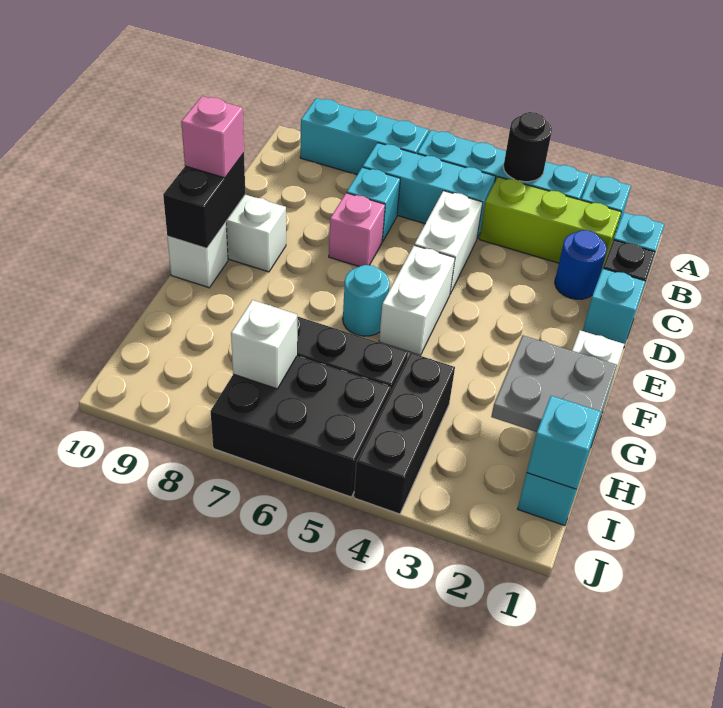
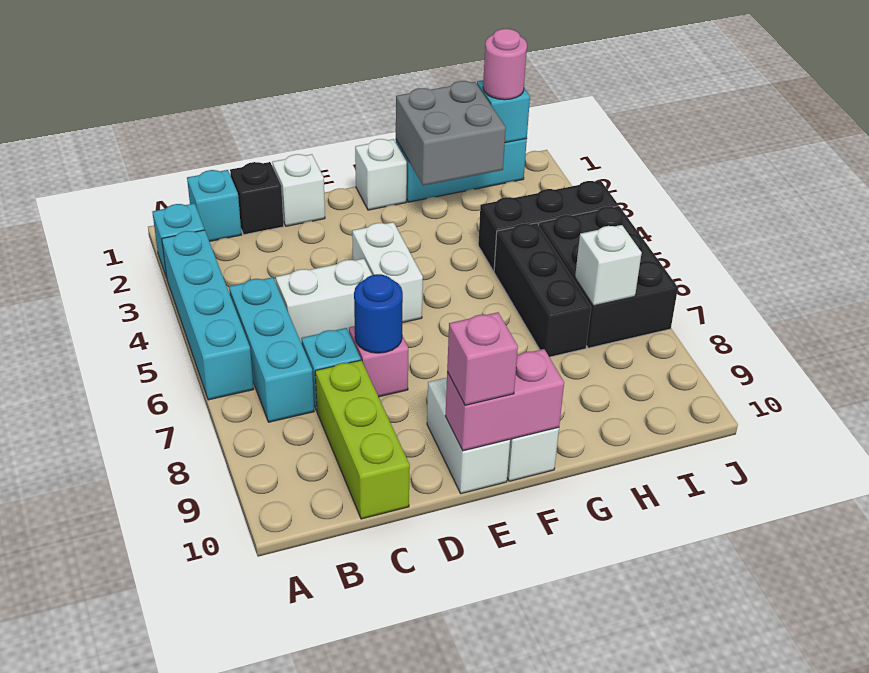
black 1x1 round brick [503,112,552,182] -> none
cyan 1x3 brick [300,98,429,175] -> none
lime 1x3 brick [479,177,621,271] -> lime 1x3 brick moved to [315,360,410,519]
blue 1x1 round brick [555,230,607,299] -> blue 1x1 round brick moved to [354,274,403,353]
cyan 1x1 brick [583,269,645,347] -> white 1x1 brick [272,154,325,226]
white 1x2 brick [379,245,455,355] -> white 1x2 brick turned to [352,222,423,323]
black 1x2 brick [163,153,245,248] -> pink 1x2 brick [445,349,564,451]
cyan 1x1 round brick [343,265,390,336] -> none
grey 2x2 plate [491,336,617,432] -> grey 2x2 brick [396,81,506,186]
none -> pink 1x1 round brick [483,29,527,100]

